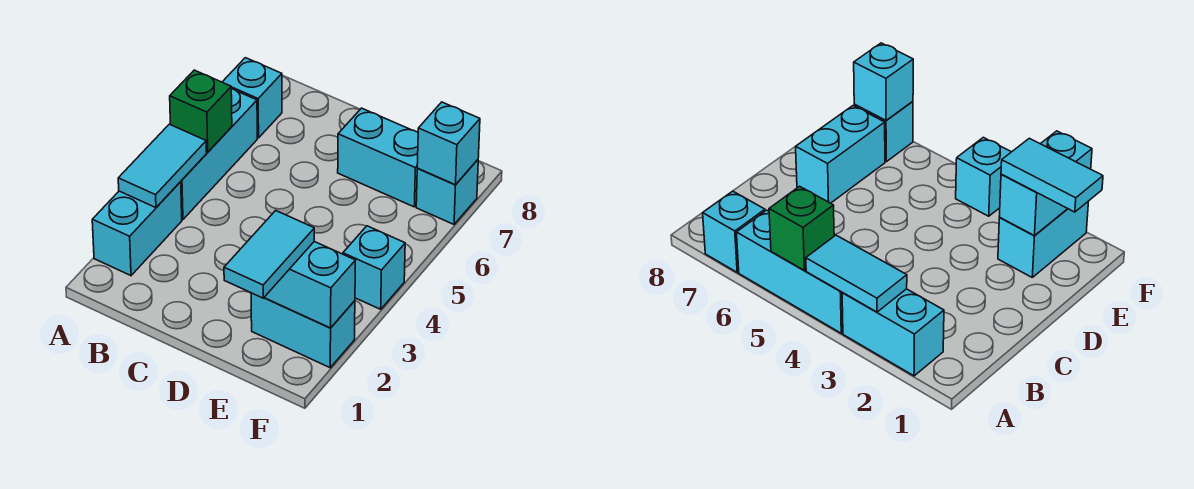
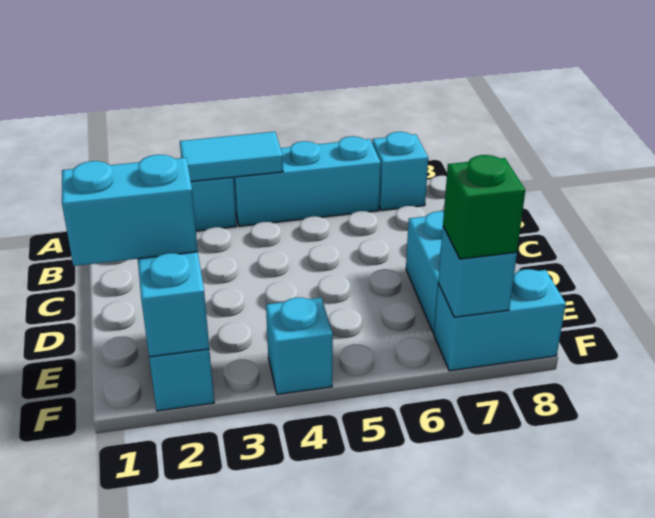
green 1x1 brick [170,70,232,152] -> green 1x1 brick moved to [443,155,525,259]
cyan 1x2 tile [224,211,314,298] -> cyan 1x2 brick [62,155,198,266]
cyan 1x1 brick [416,160,478,224] -> cyan 1x2 brick [434,269,566,371]

